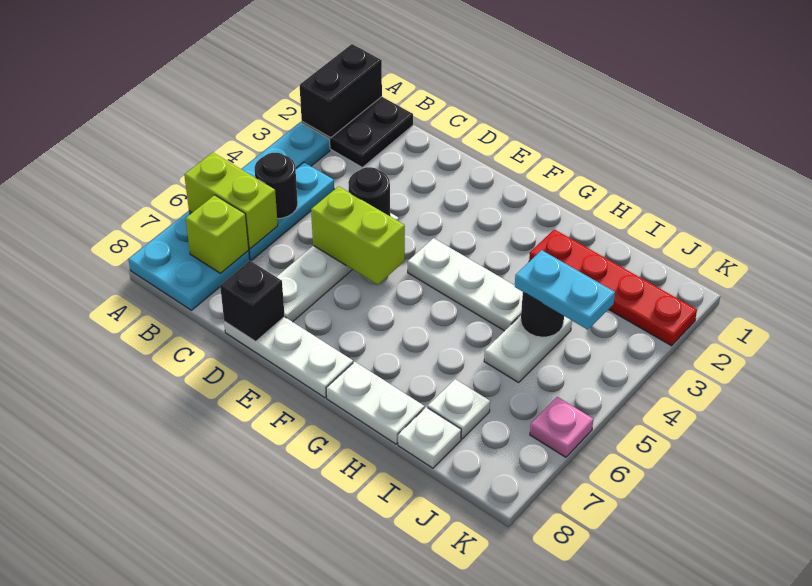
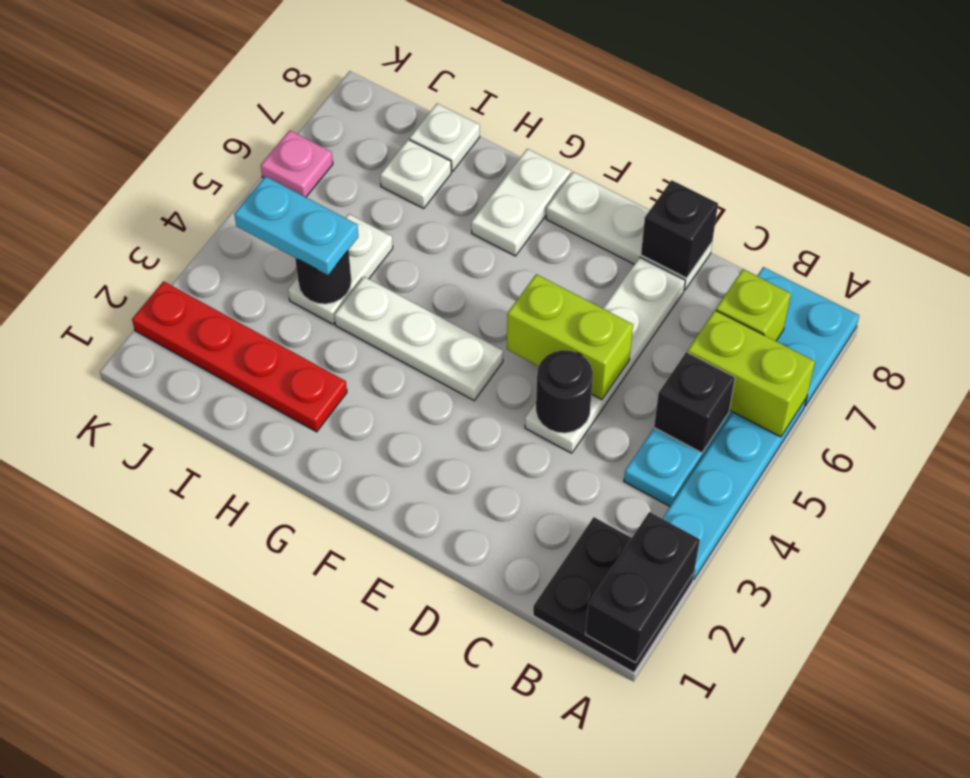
black 1x1 round brick [254,153,298,219] -> black 1x1 brick [654,352,735,453]
white 1x2 plate [326,362,424,444] -> white 1x2 plate turned to [471,149,571,256]

